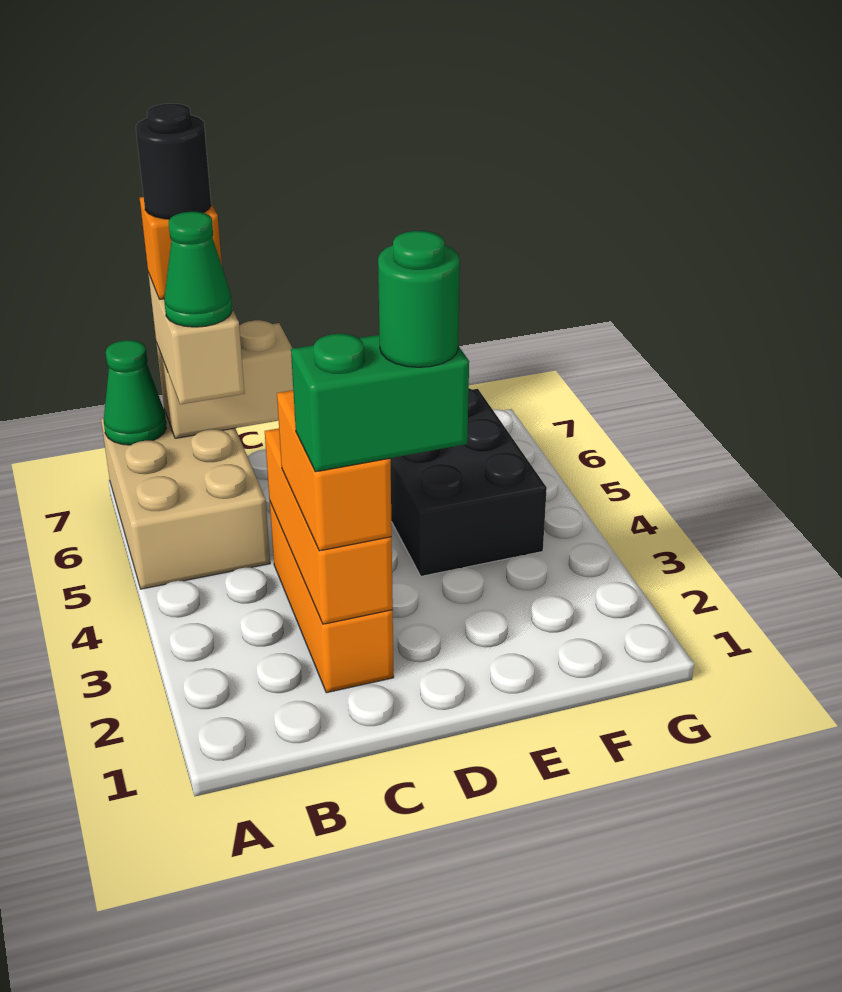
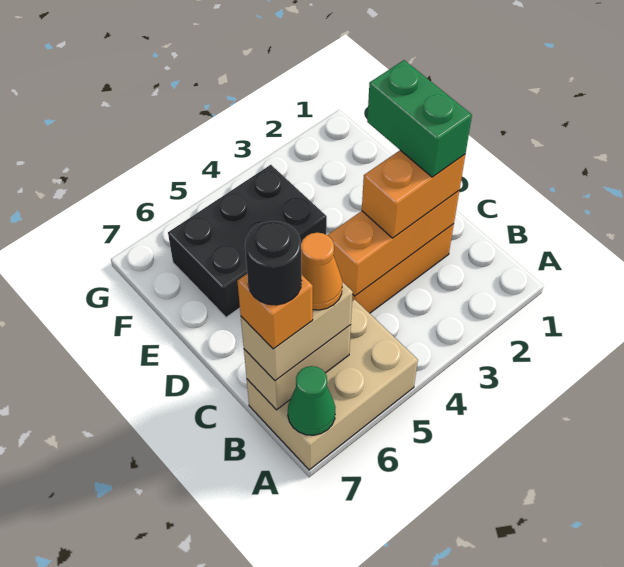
green 1x1 cone [164,212,232,327] -> orange 1x1 cone [301,233,342,310]
tan 1x2 brick [156,320,293,438] -> tan 1x2 brick turned to [244,325,351,410]
green 1x1 round brick [378,231,460,367] -> none

